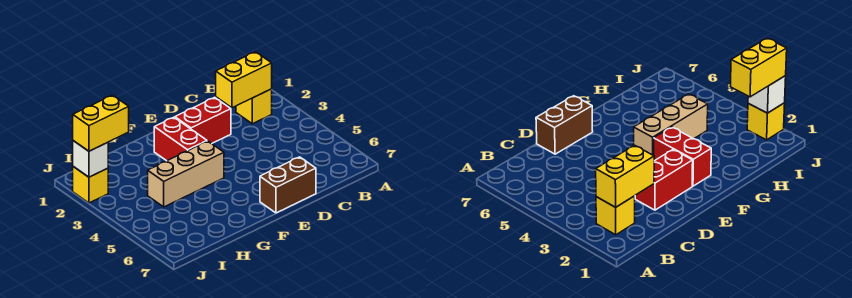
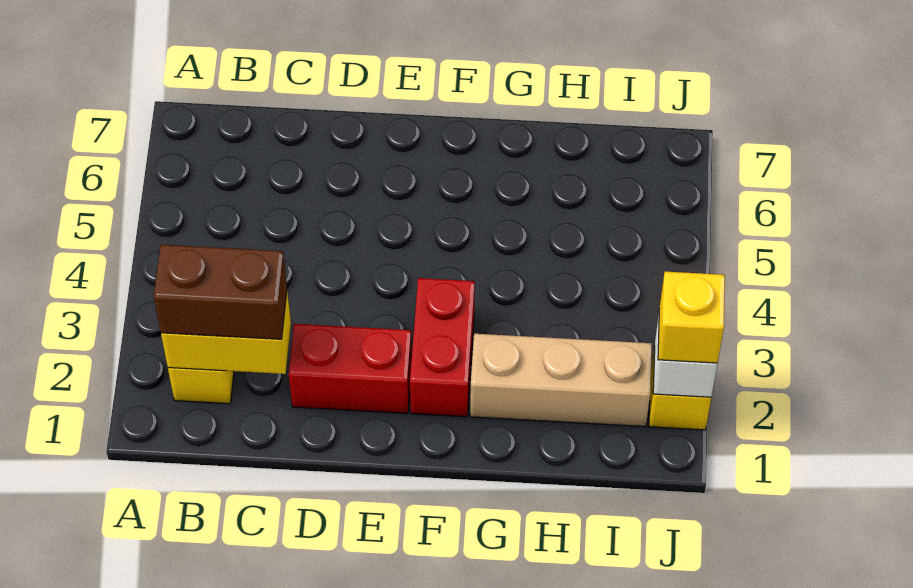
brown 1x2 brick [260,157,316,213] -> brown 1x2 brick moved to [154,245,287,339]
tan 1x3 brick [148,141,224,207] -> tan 1x3 brick moved to [470,334,652,427]
yellow 1x2 brick [73,95,129,151] -> yellow 1x1 brick [658,272,725,363]

